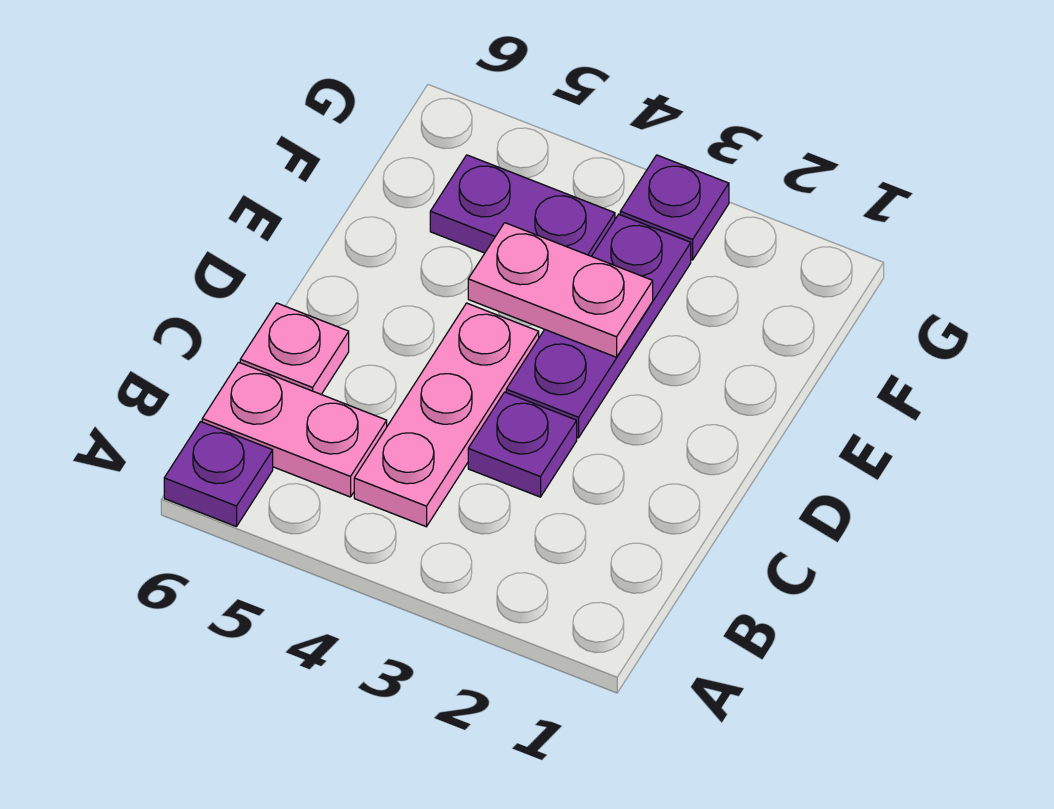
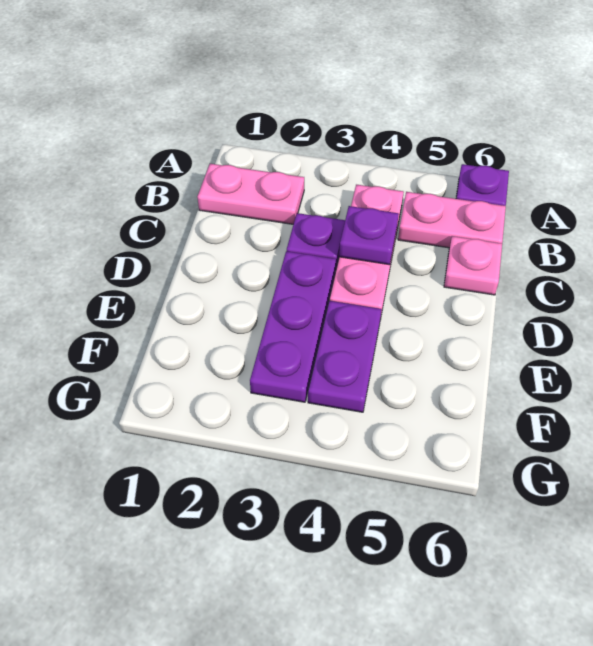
pink 1x2 plate [468,223,653,357] -> pink 1x2 plate moved to [198,164,304,224]
purple 1x2 plate [430,155,615,256] -> purple 1x2 plate turned to [308,301,382,412]
purple 1x1 plate [620,155,729,260] -> purple 1x1 plate moved to [339,206,399,265]

